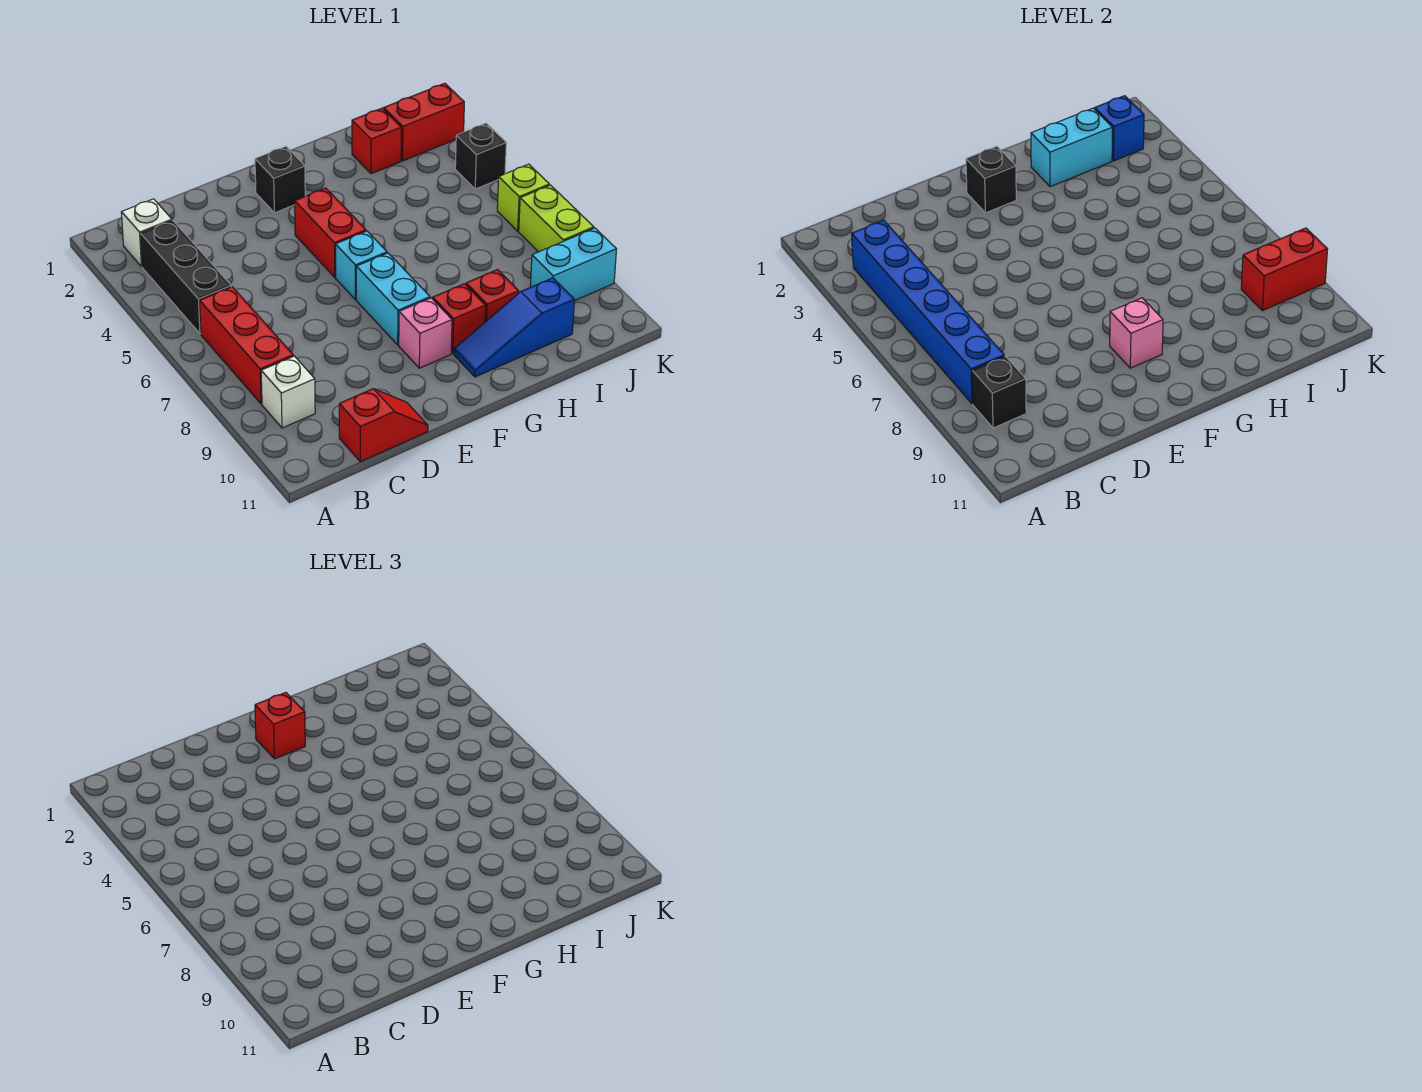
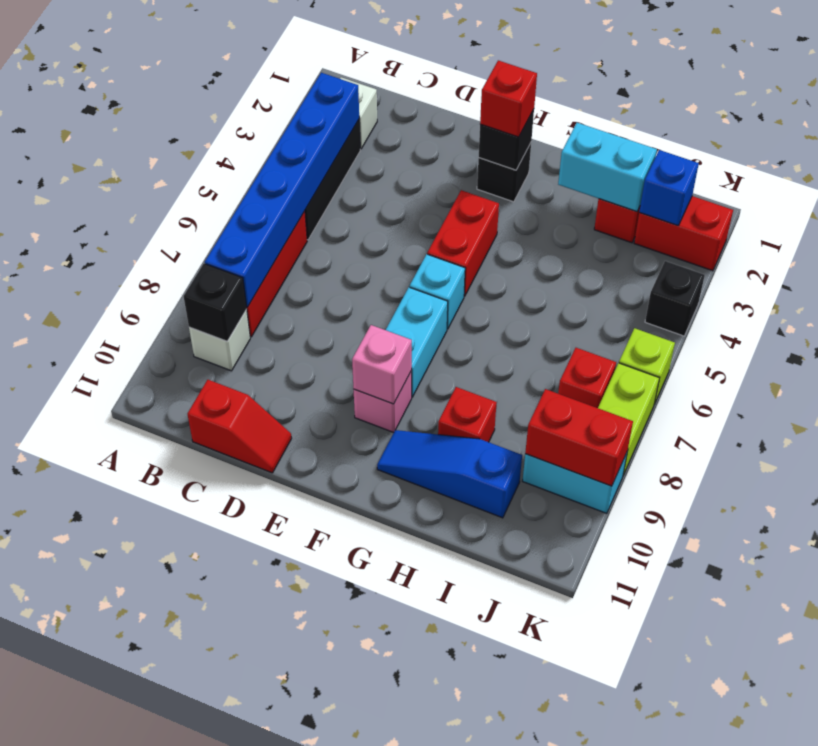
red 1x1 brick [433,284,486,354] -> red 1x1 brick moved to [558,348,616,408]

